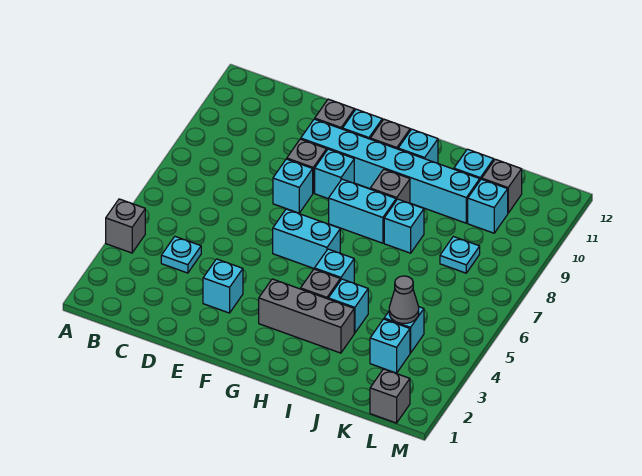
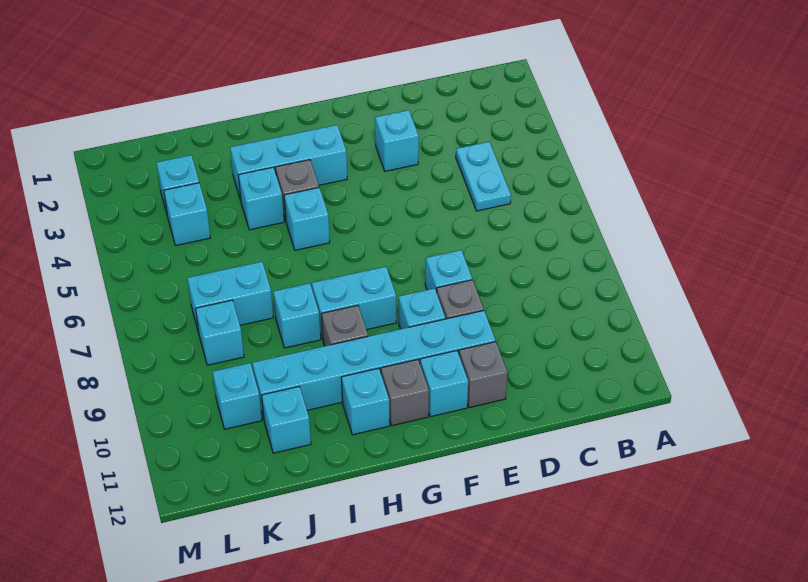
grey 1x1 brick [106,199,145,253] -> none
cyan 1x1 plate [161,237,201,273] -> cyan 1x2 plate [456,142,511,211]
cyan 1x2 brick [273,209,340,269] -> cyan 1x2 brick moved to [187,262,273,332]
grey 1x3 brick [259,279,354,353] -> cyan 1x3 brick [230,125,347,200]
grey 1x1 cone [389,276,419,323] -> none
cyan 1x1 plate [440,237,480,273] -> cyan 1x1 brick [196,300,244,365]
grey 1x1 brick [482,159,522,213] -> none
grey 1x1 brick [370,369,410,423] -> none

